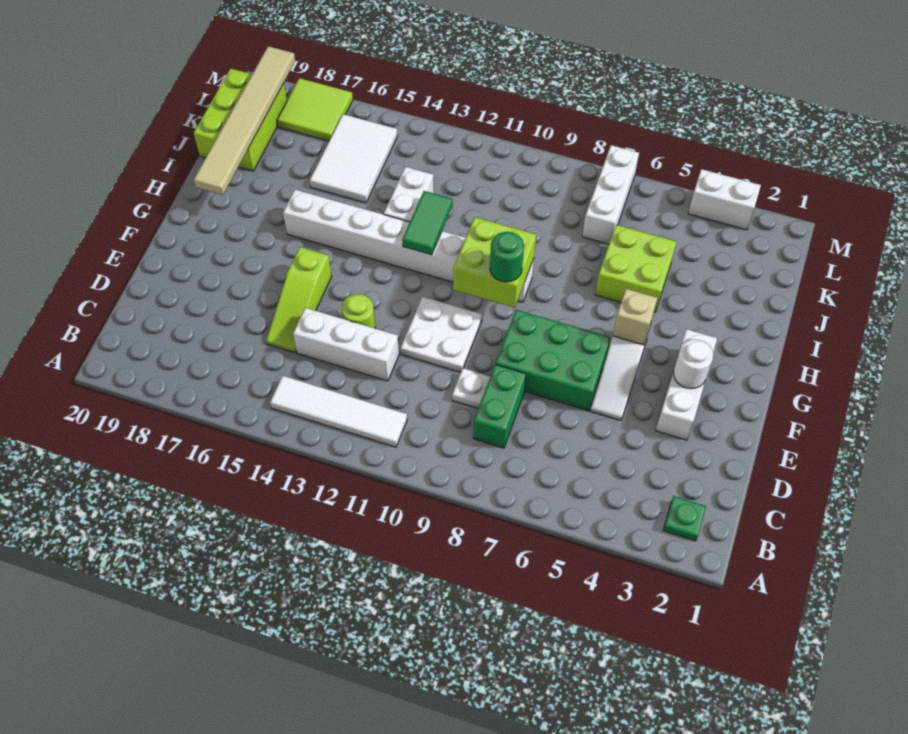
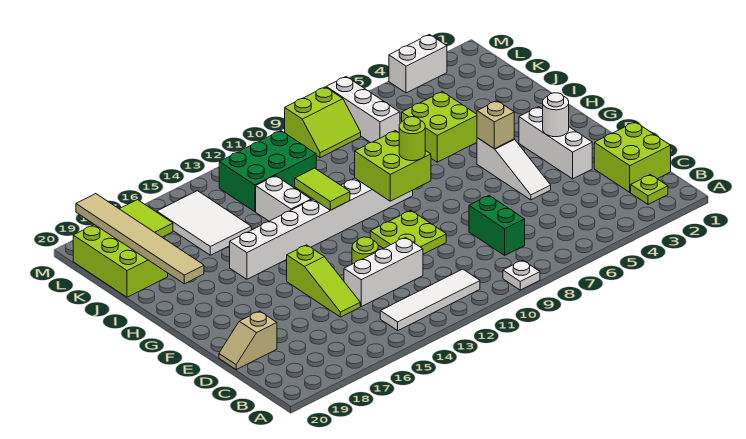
green 1x1 plate [663,496,706,541] -> lime 1x1 plate [631,175,668,204]
none -> lime 2x2 brick [594,122,671,192]
white 1x1 plate [452,368,490,408] -> white 1x1 plate moved to [503,260,540,290]
none -> tan 1x2 slope [219,311,277,369]
green 2x3 brick [496,310,611,411] -> green 2x3 brick moved to [219,131,316,212]
white 2x2 plate [401,297,482,372] -> lime 2x2 plate [370,211,446,254]
green 1x1 round brick [490,232,524,282] -> lime 1x1 round brick [399,117,425,161]
green 1x2 tile [402,191,453,255] -> lime 1x2 tile [295,168,350,210]
none -> lime 2x2 slope [285,87,361,158]

